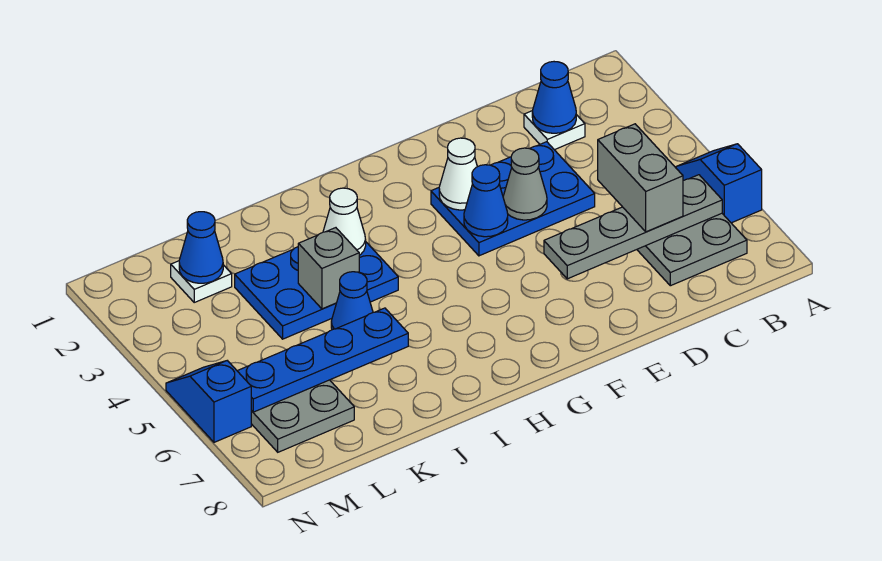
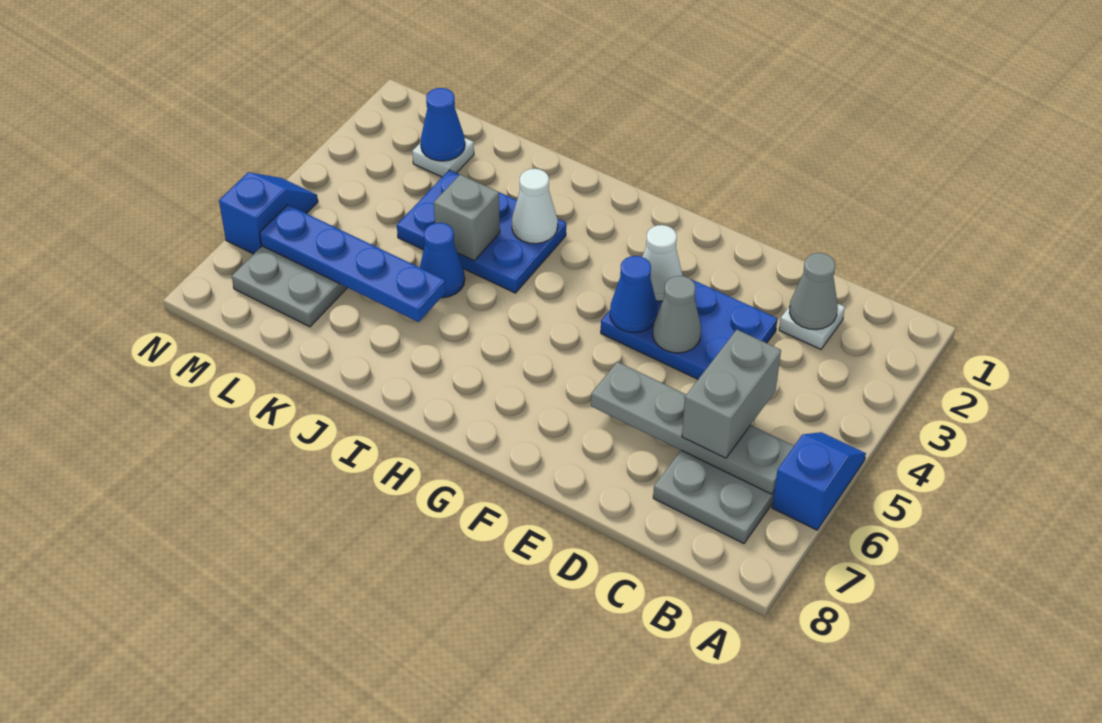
blue 1x1 cone [532,62,576,133] -> grey 1x1 cone [789,253,838,330]

